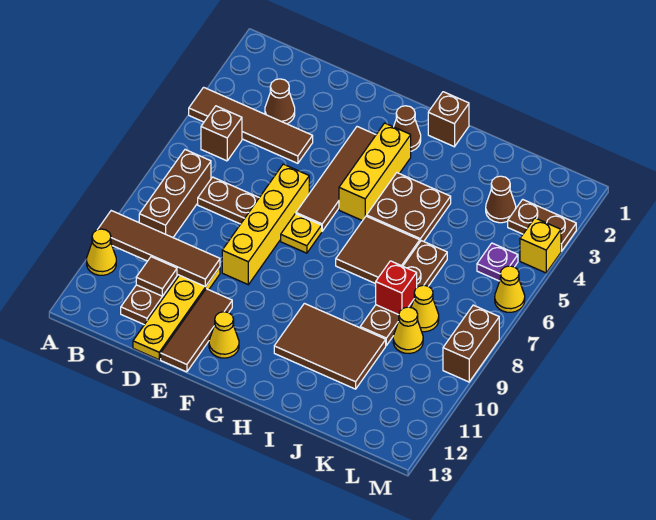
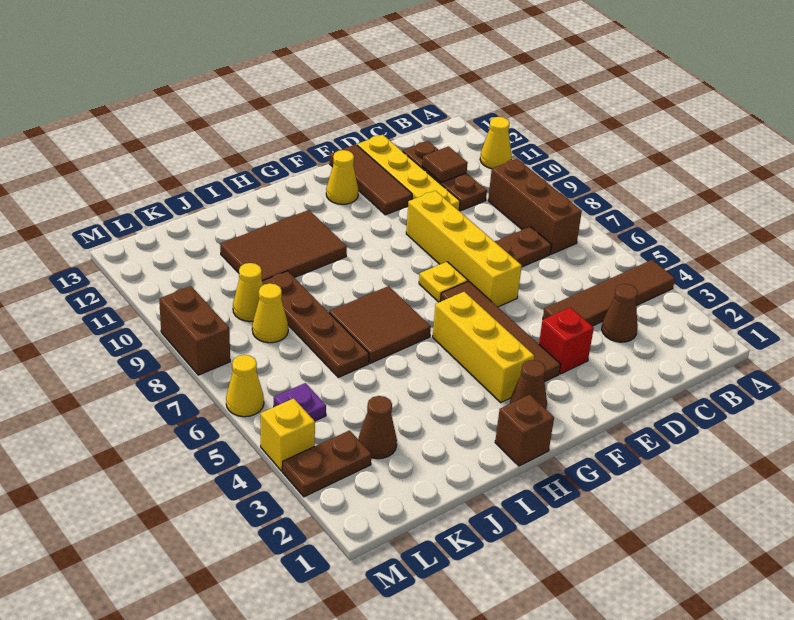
brown 1x4 tile [98,211,220,287] -> none
brown 1x1 brick [201,106,242,161] -> none
brown 2x2 plate [367,173,451,241] -> none
red 1x1 brick [376,261,417,315] -> red 1x1 brick moved to [539,307,594,374]

